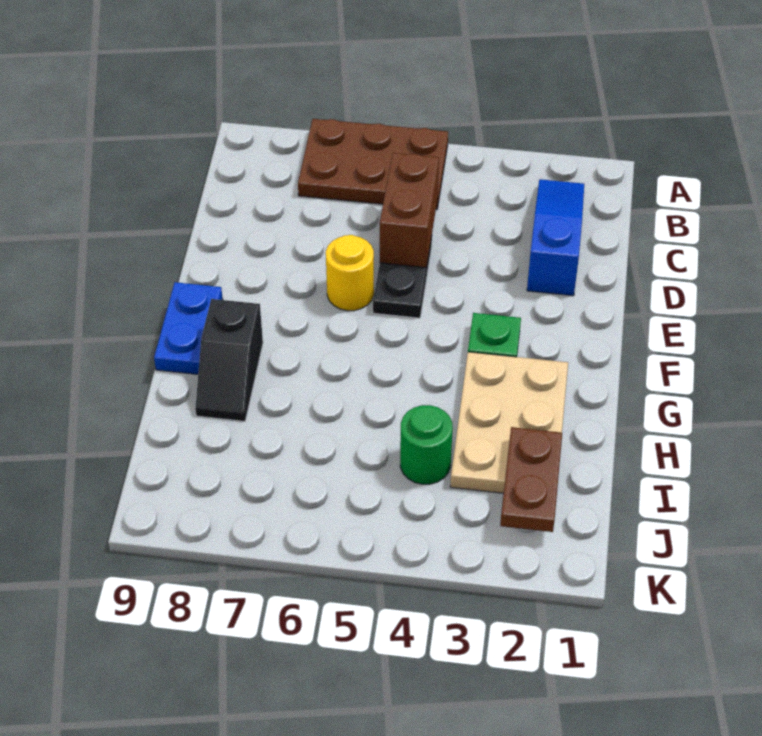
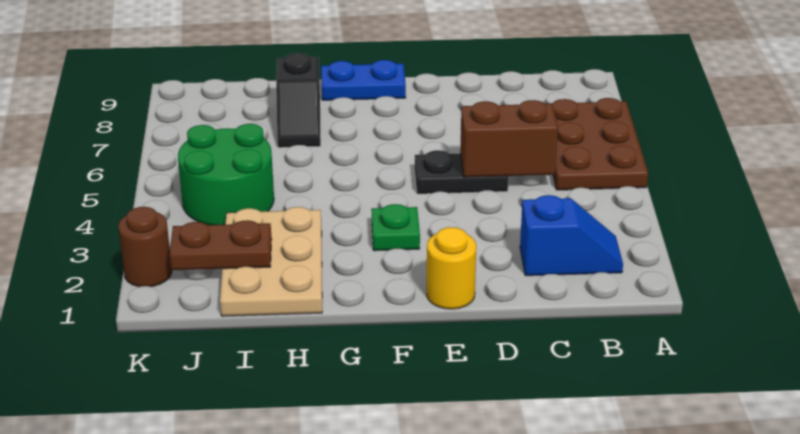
blue 1x3 slope [527,179,584,296] -> blue 1x2 slope [520,195,623,276]
yellow 1x1 round brick [326,235,374,311] -> yellow 1x1 round brick moved to [427,227,476,309]
tan 2x3 plate [450,352,568,493] -> tan 2x3 plate turned to [220,207,322,316]
black 1x2 slope [195,299,263,421] -> black 1x2 slope turned to [276,53,321,148]
green 1x1 round brick [400,405,453,484] -> green 2x2 round brick [178,124,274,225]
none -> brown 1x1 round brick [118,207,172,287]

